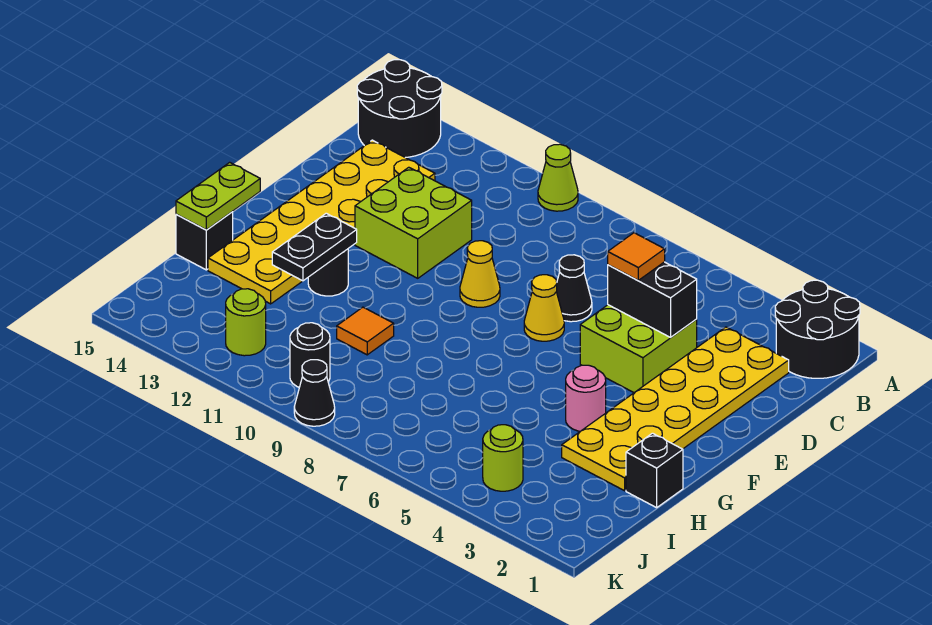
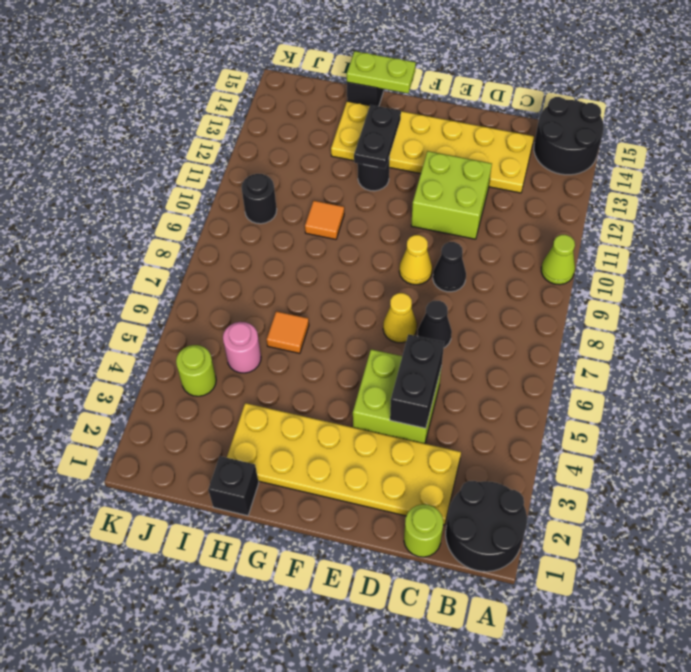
orange 1x1 tile [608,233,665,280] -> orange 1x1 tile moved to [267,311,309,353]
pink 1x1 round brick [566,365,606,431] -> pink 1x1 round brick moved to [223,322,261,373]
black 1x2 plate [272,213,357,281] -> black 1x2 plate turned to [354,105,401,169]
lime 1x1 round brick [226,289,266,356] -> lime 1x1 round brick moved to [404,504,443,557]
black 1x1 cone [294,360,335,426] -> black 1x1 cone moved to [433,242,466,292]

